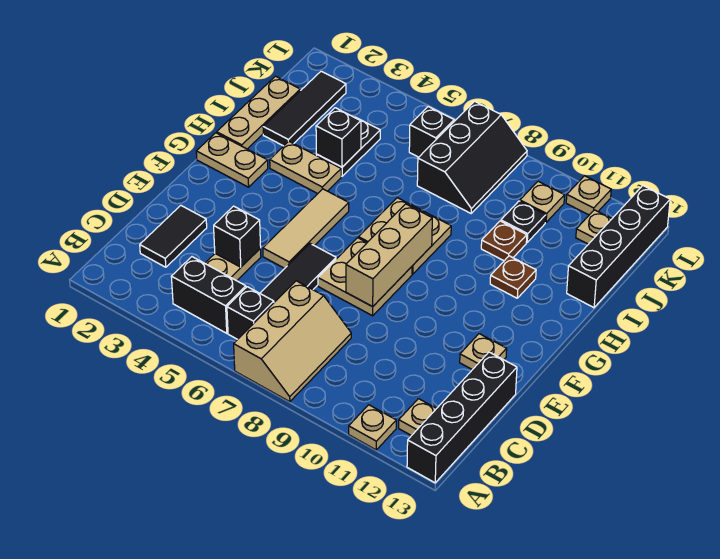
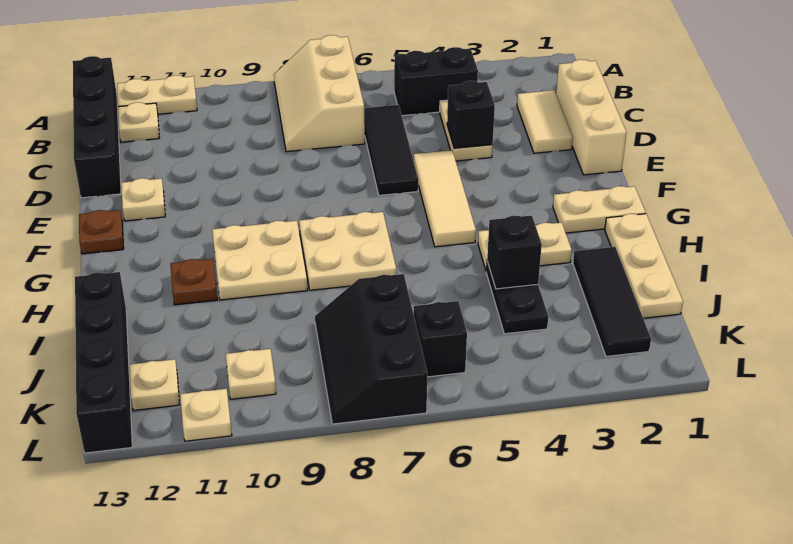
tan 1x1 plate [349,405,396,450] -> tan 1x2 plate [117,75,197,114]
black 1x1 brick [227,287,274,339] -> none
black 1x2 tile [140,205,207,267] -> tan 1x2 tile [517,90,573,153]
tan 2x2 plate [318,238,412,316] -> tan 2x2 plate moved to [212,221,307,300]
tan 1x3 brick [346,204,432,307] -> tan 1x3 brick moved to [556,59,627,175]
brown 1x1 plate [481,221,527,261] -> brown 1x1 plate moved to [79,210,124,254]
black 1x1 plate [501,201,546,242] -> none

